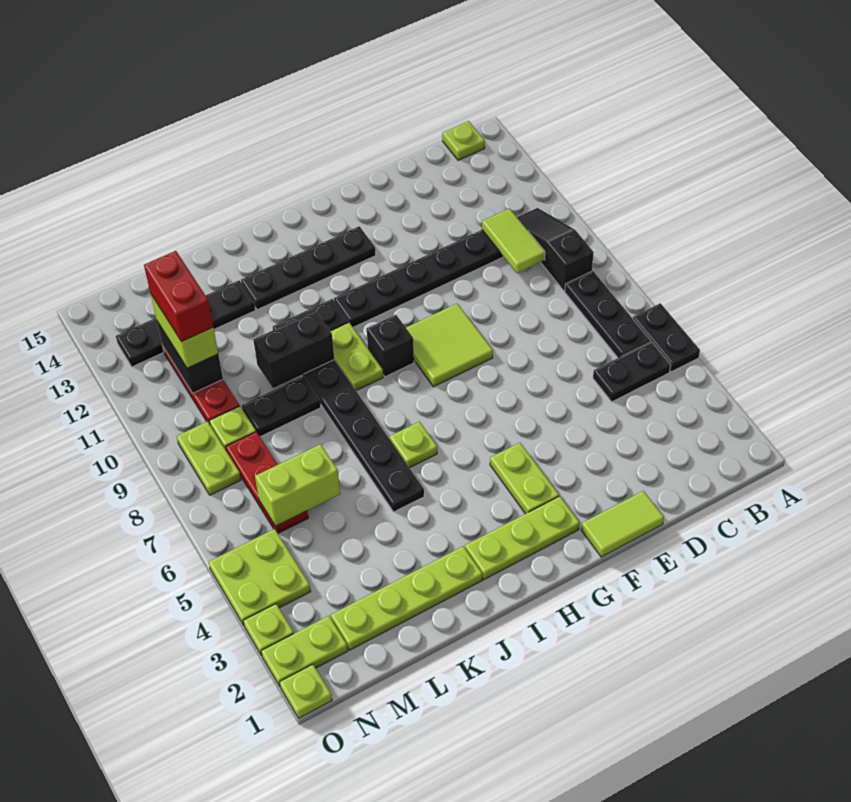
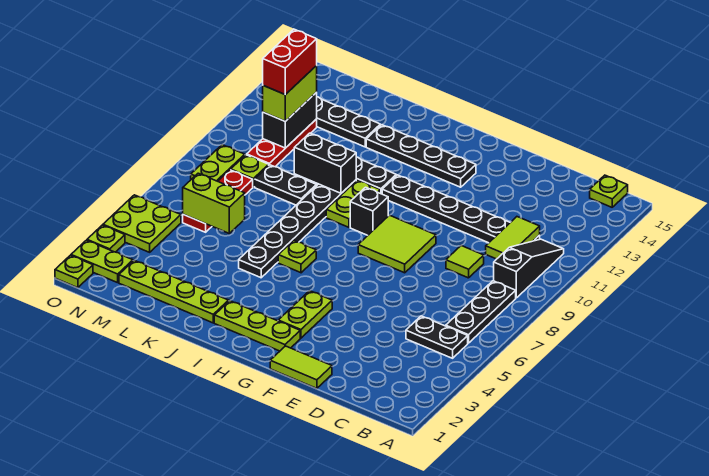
black 1x2 plate [633,303,700,372] -> none
none -> lime 1x1 tile [446,245,484,278]

